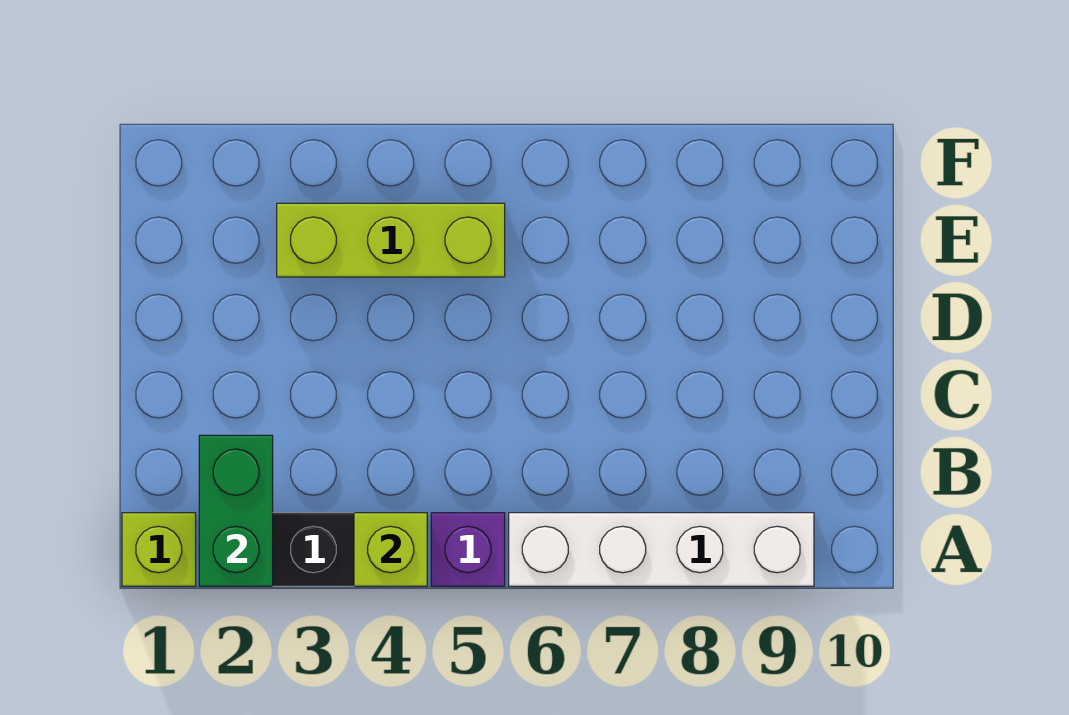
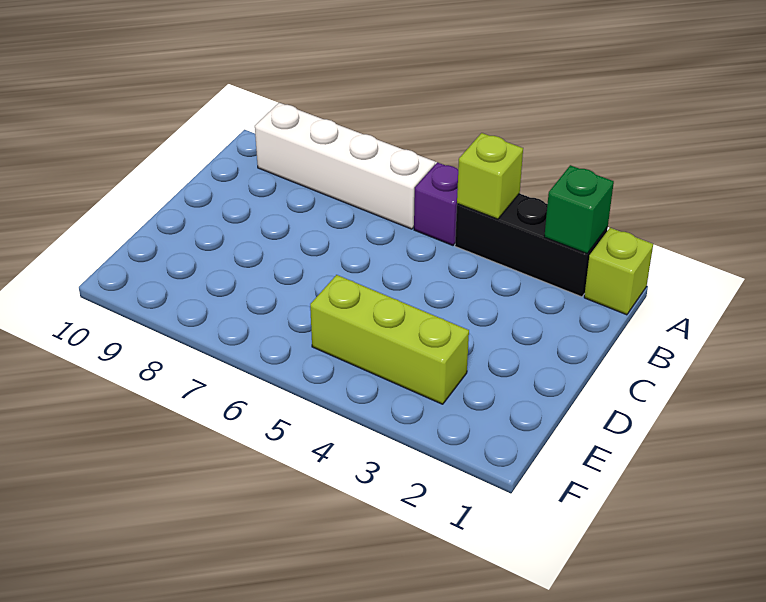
green 1x2 brick [199,435,273,586] -> green 1x1 brick [544,165,614,253]

